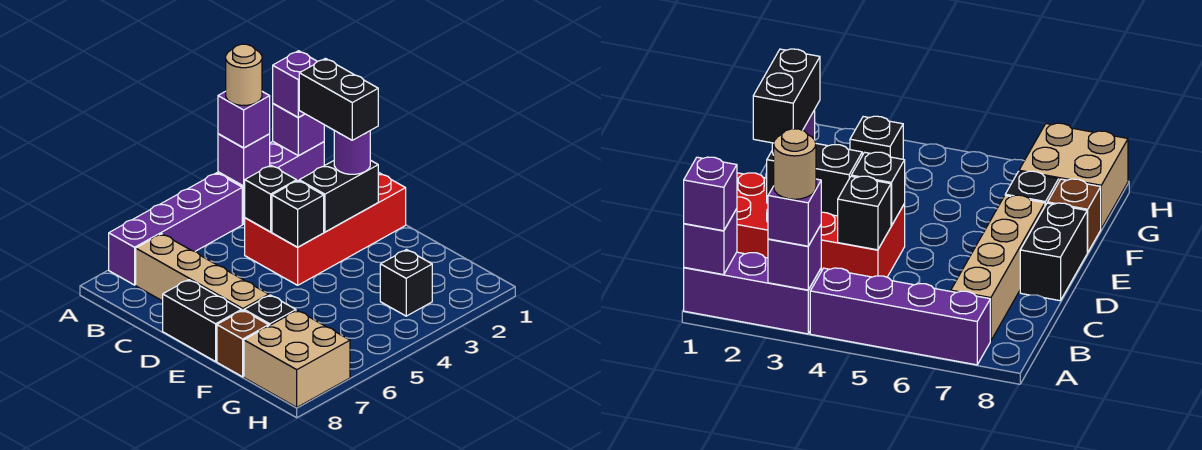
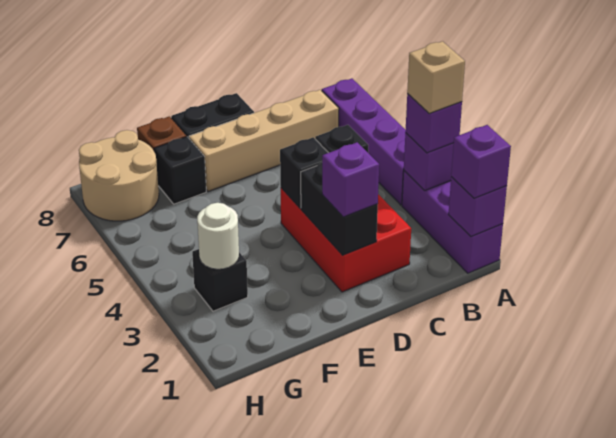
tan 1x1 round brick [226,44,262,105] -> tan 1x1 brick [407,41,465,114]
red 2x4 brick [245,172,406,285] -> red 2x3 brick [281,188,411,292]
black 1x2 brick [299,58,378,140] -> none
purple 1x1 round brick [334,131,370,174] -> purple 1x1 brick [322,142,379,217]
none -> white 1x1 round brick [197,203,239,269]
tan 2x2 brick [244,310,350,407] -> tan 2x2 round brick [79,130,159,221]

